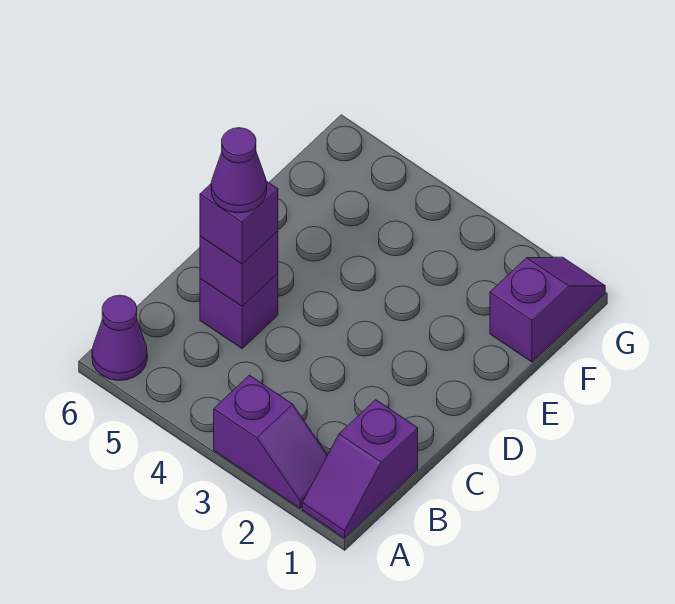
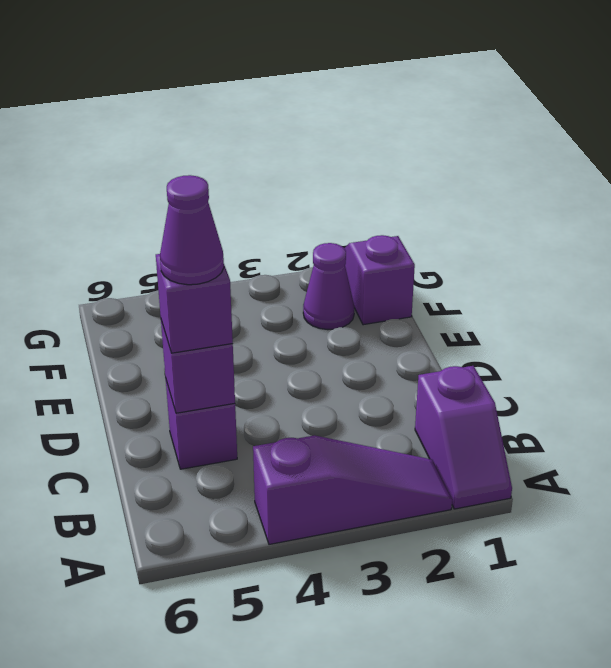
purple 1x2 slope [214,375,327,508] -> purple 1x3 slope [253,435,452,544]
purple 1x1 cone [92,295,147,380] -> purple 1x1 cone moved to [303,243,354,330]

